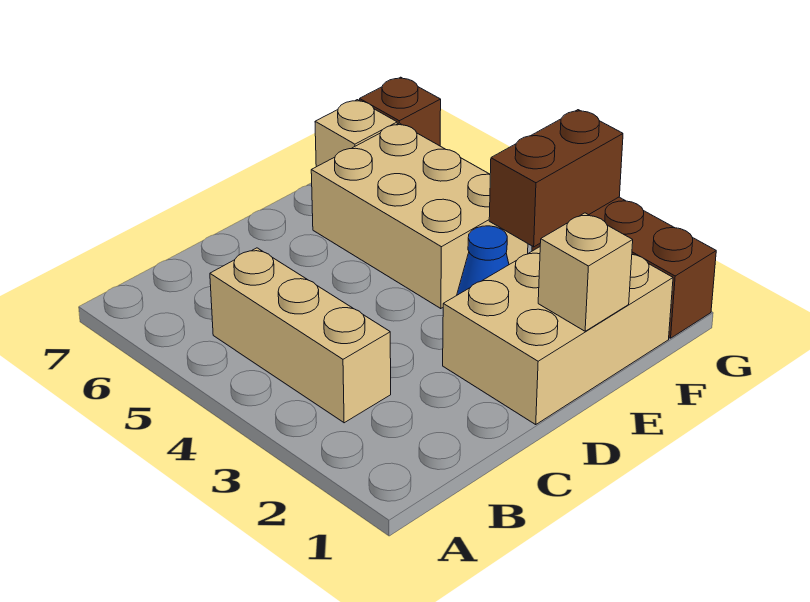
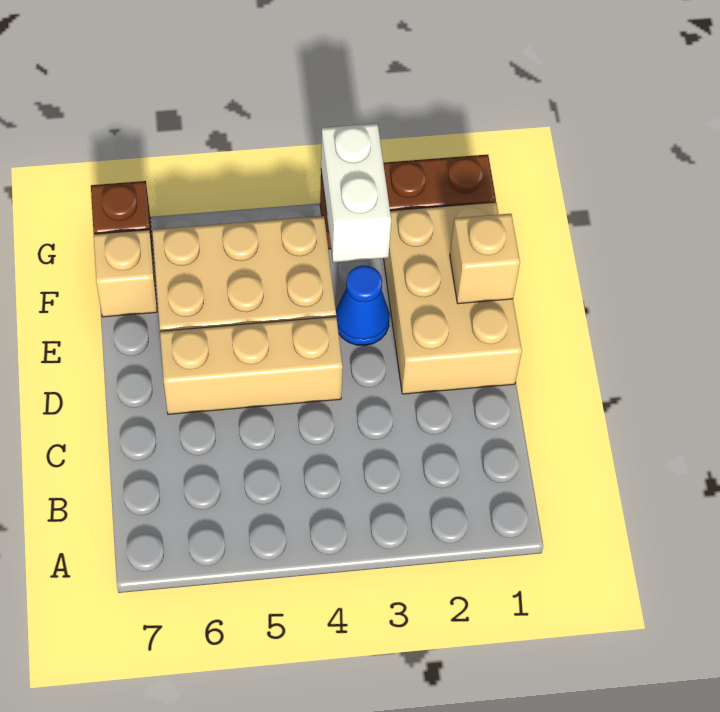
tan 1x3 brick [210,248,391,423] -> tan 1x3 brick moved to [160,317,343,414]
brown 1x2 brick [489,110,623,247] -> white 1x2 brick [321,124,391,262]

